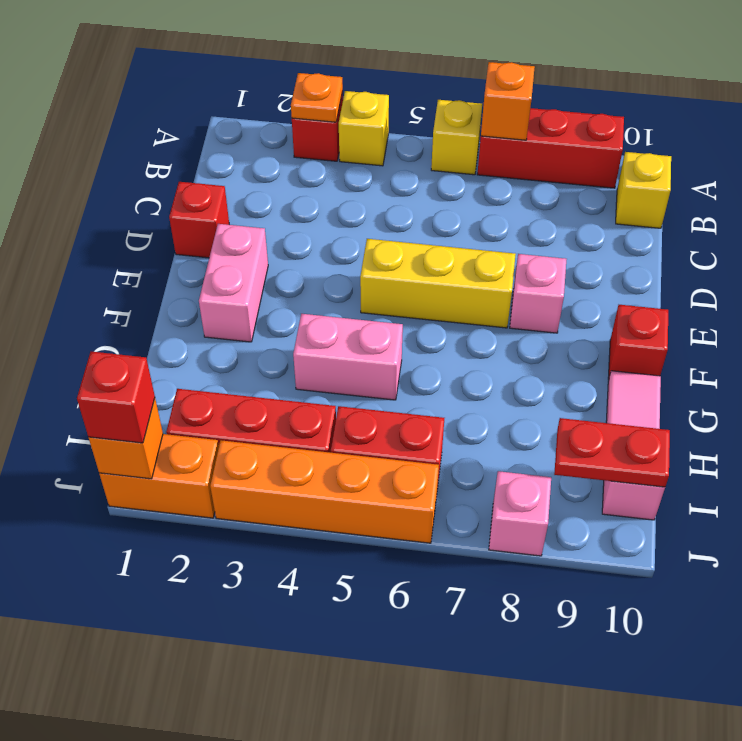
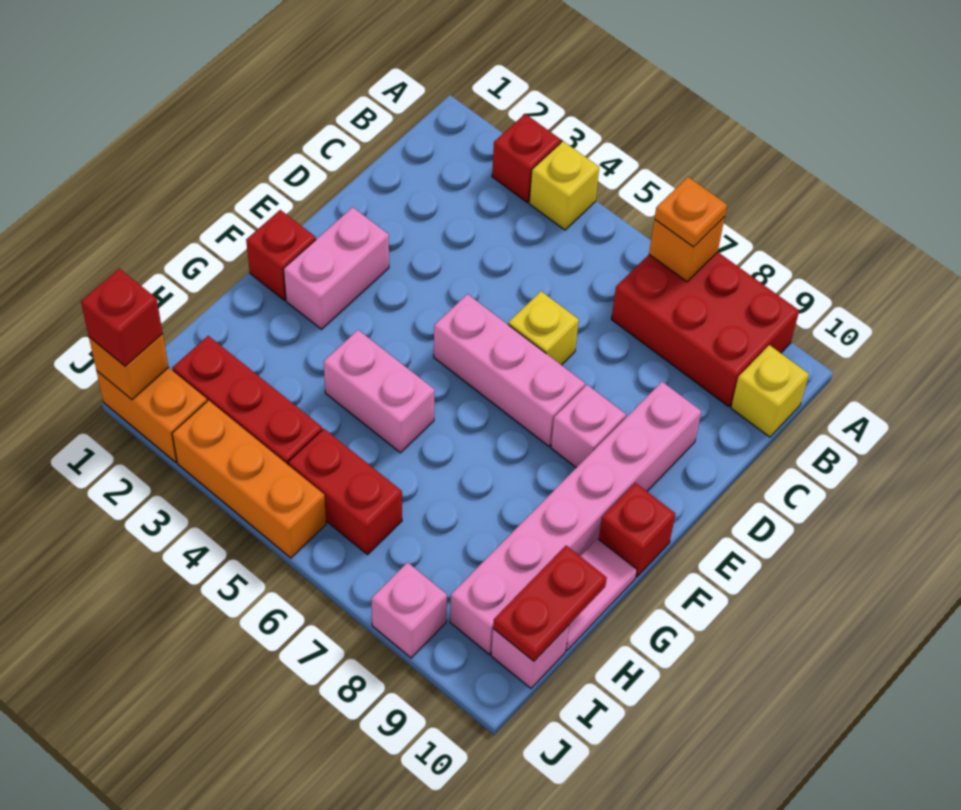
orange 1x1 plate [291,73,343,122] -> orange 1x1 plate moved to [654,177,727,247]
yellow 1x1 brick [431,100,482,175] -> yellow 1x1 brick moved to [508,291,579,365]
red 1x3 brick [477,108,624,188] -> red 2x3 brick [611,252,799,407]
red 1x1 brick [169,182,229,258] -> red 1x1 brick moved to [246,210,316,300]
none -> pink 1x6 brick [450,382,701,654]
yellow 1x3 brick [360,239,516,328] -> pink 1x3 brick [434,294,585,446]
red 1x2 plate [554,418,670,487] -> red 1x2 plate turned to [493,546,607,661]
orange 1x4 brick [210,440,439,543] -> orange 1x3 brick [172,400,326,558]

